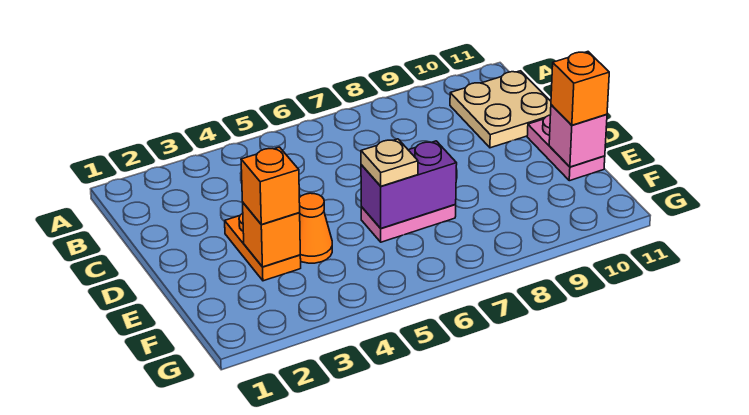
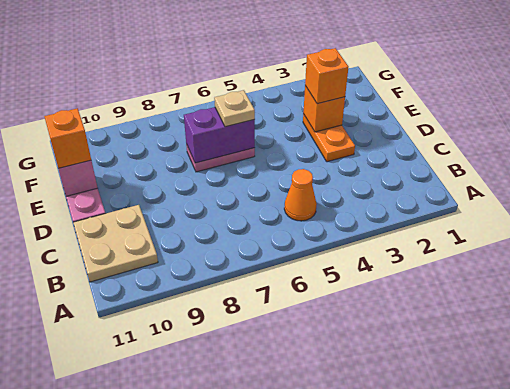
orange 1x1 cone [299,193,332,263] -> orange 1x1 cone moved to [284,169,317,221]

